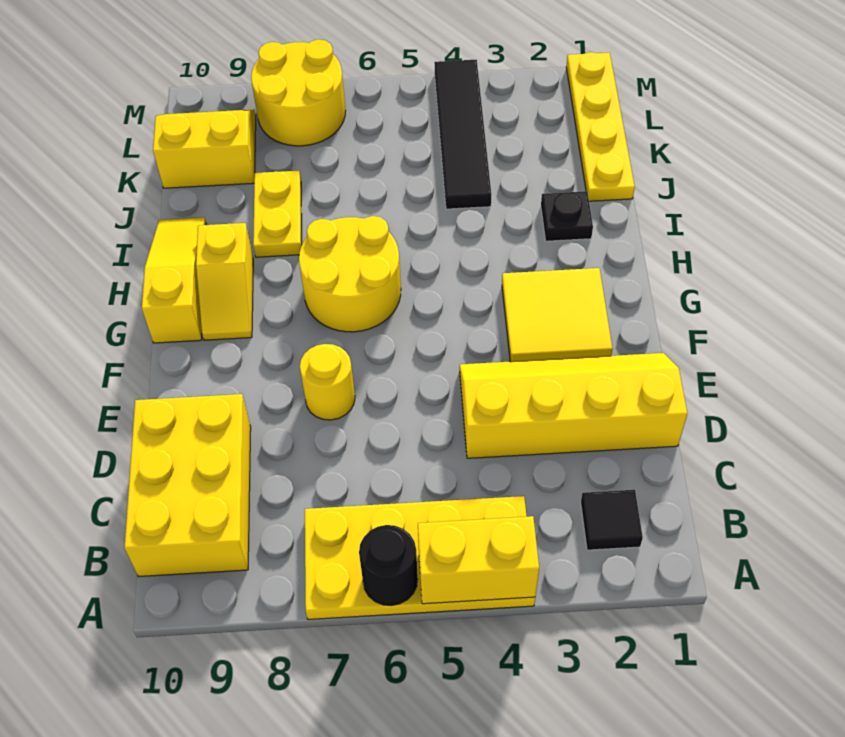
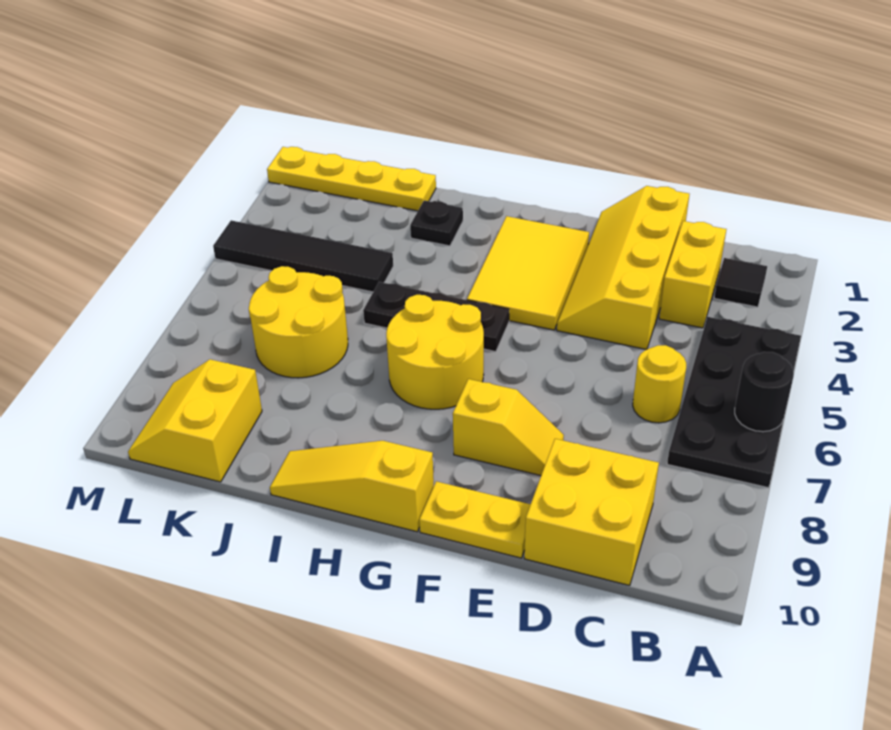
yellow 2x4 plate [305,496,535,619] -> black 2x4 plate [667,317,801,488]
yellow 1x2 brick [418,516,539,604] -> yellow 1x2 brick moved to [659,221,726,328]
yellow 2x3 brick [124,394,251,577] -> yellow 2x2 brick [524,439,659,586]
yellow 1x1 round brick [300,344,355,420] -> yellow 1x1 round brick moved to [633,345,686,423]
yellow 2x2 tile [502,268,613,361] -> yellow 2x3 tile [467,216,589,330]
none -> black 1x3 plate [363,282,509,352]
yellow 1x2 slope [196,223,253,340] -> yellow 1x2 slope moved to [453,379,564,475]
yellow 1x2 plate [253,171,302,257] -> yellow 1x2 plate moved to [419,481,531,558]
yellow 2x2 round brick [251,39,346,146] -> yellow 2x2 round brick moved to [249,266,348,378]

